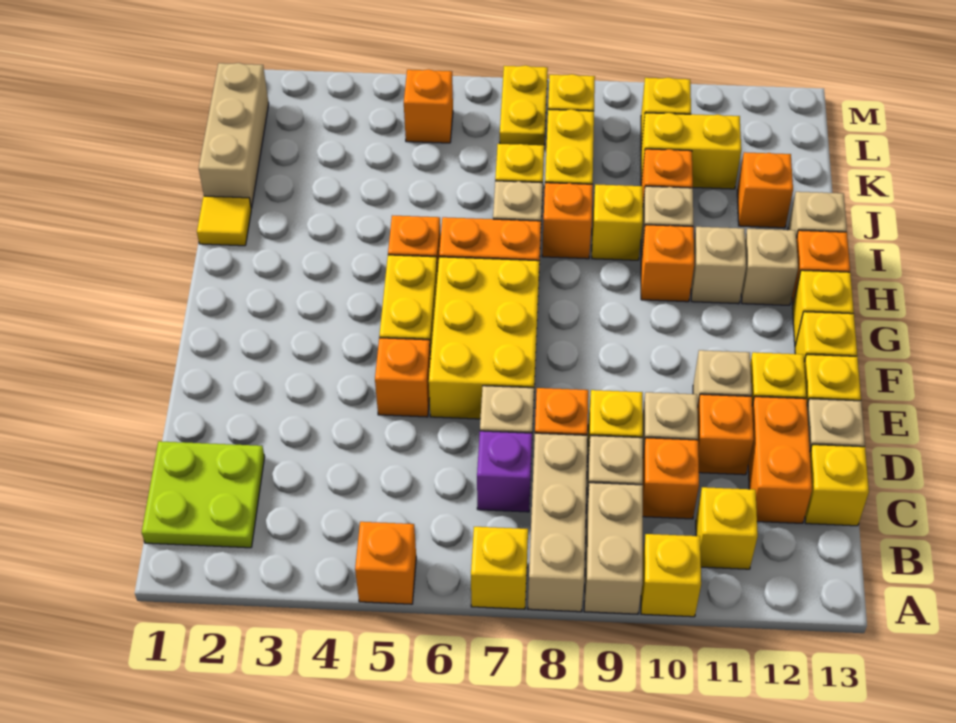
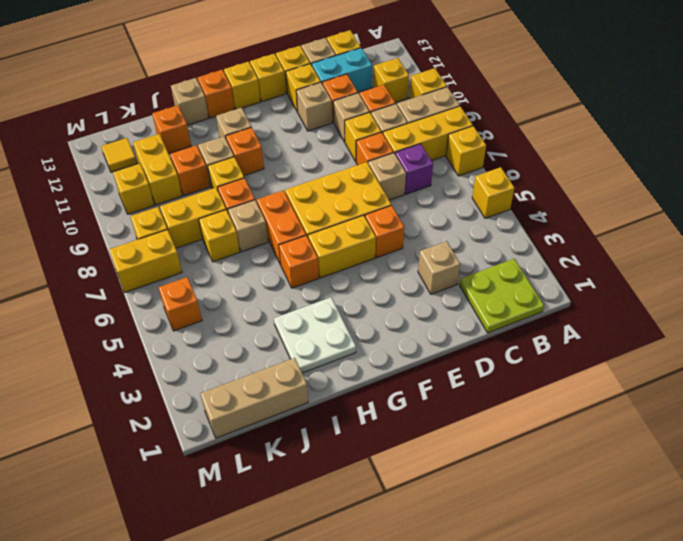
orange 1x1 brick [355,522,416,604] -> yellow 1x1 brick [472,167,514,218]
tan 1x3 brick [528,433,587,612] -> yellow 1x3 brick [383,106,473,161]
orange 1x2 brick [748,397,812,523] -> cyan 1x2 brick [312,48,372,92]
none -> white 2x2 plate [274,297,356,373]
tan 1x1 brick [741,229,798,305] -> tan 1x1 brick moved to [418,241,460,294]
yellow 1x1 tile [197,196,251,246] -> yellow 1x1 tile moved to [101,138,137,172]
yellow 1x2 plate [500,65,548,145] -> yellow 1x2 brick [109,230,182,292]

